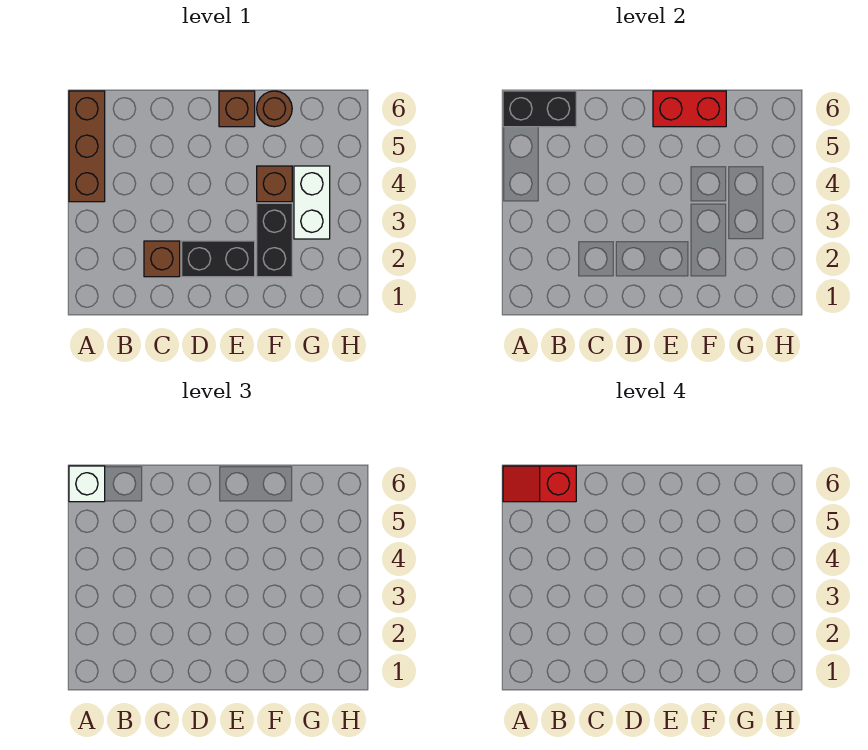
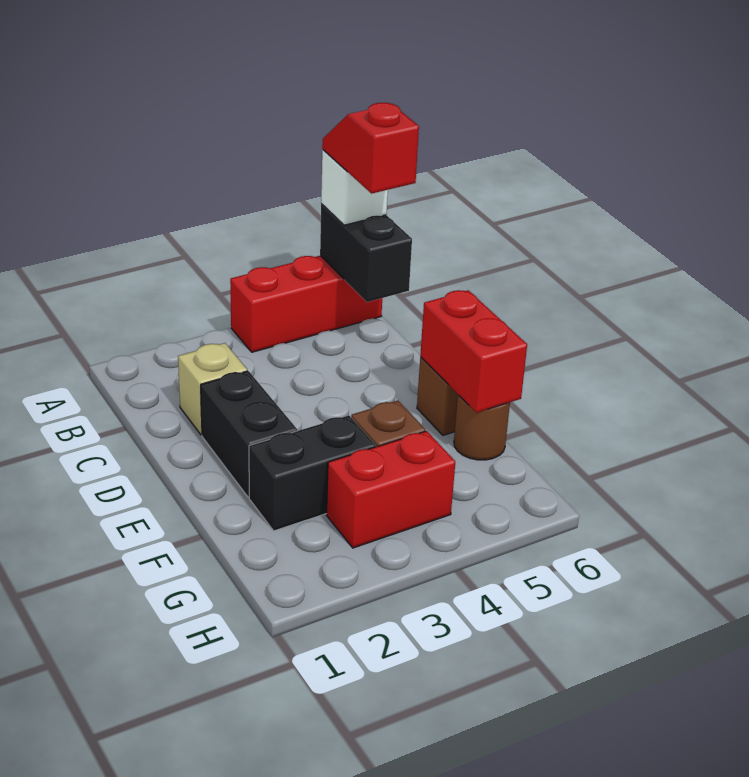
brown 1x3 brick [69,91,105,202] -> red 1x3 brick [230,256,382,352]
brown 1x1 brick [144,241,180,277] -> tan 1x1 brick [178,343,247,435]
white 1x2 brick [294,166,330,239] -> red 1x2 brick [327,431,455,548]

